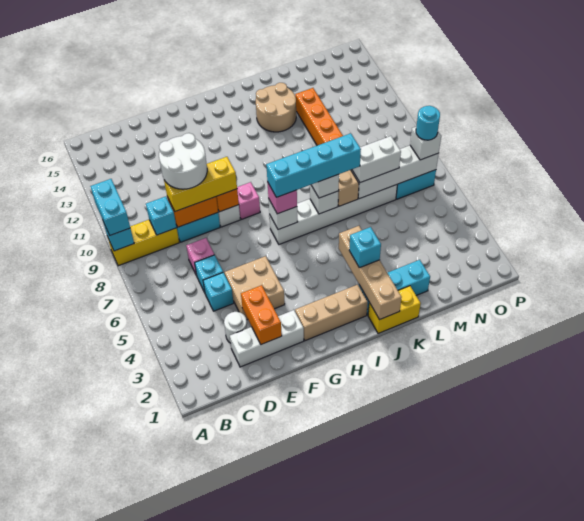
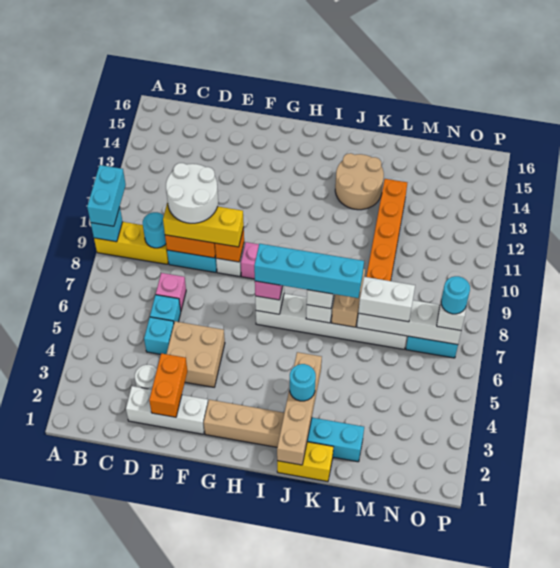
cyan 1x1 brick [146,196,177,235] -> cyan 1x1 round brick [143,212,166,248]
cyan 1x1 brick [349,227,381,268] -> cyan 1x1 round brick [290,364,316,401]

